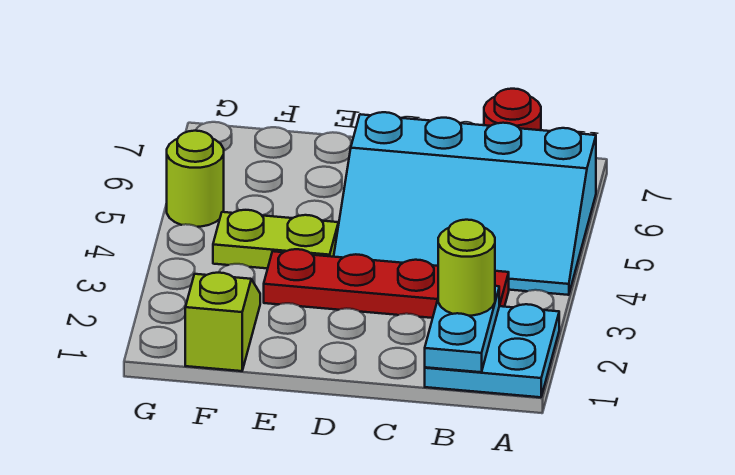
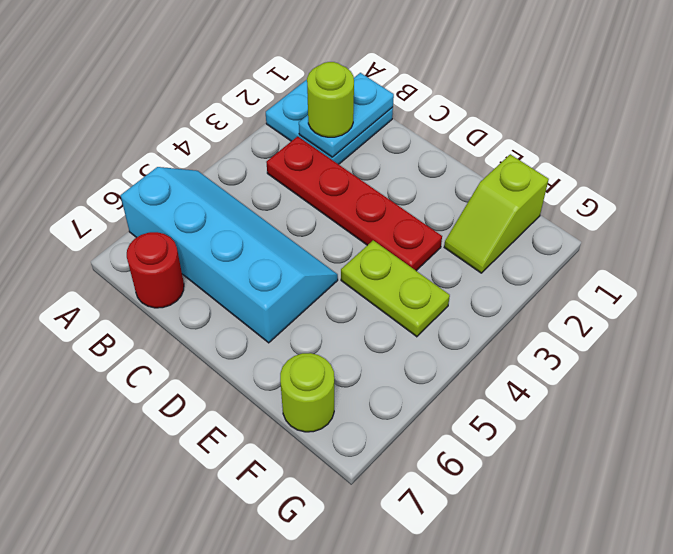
cyan 3x4 slope [334,112,596,295] -> cyan 2x4 slope [121,167,338,343]
lime 1x1 round brick [167,131,224,227] -> lime 1x1 round brick moved to [280,353,334,432]

